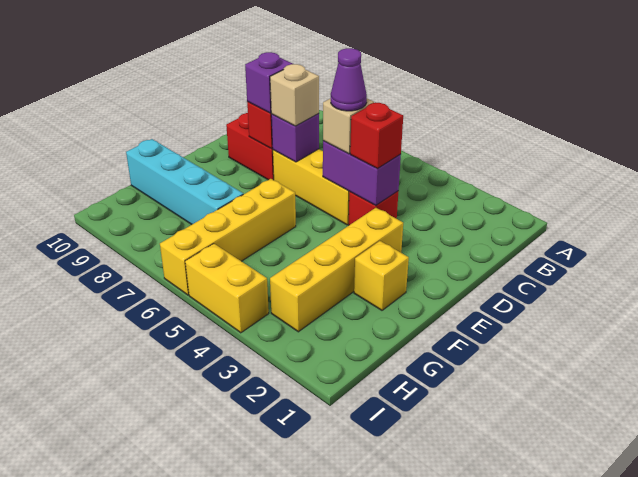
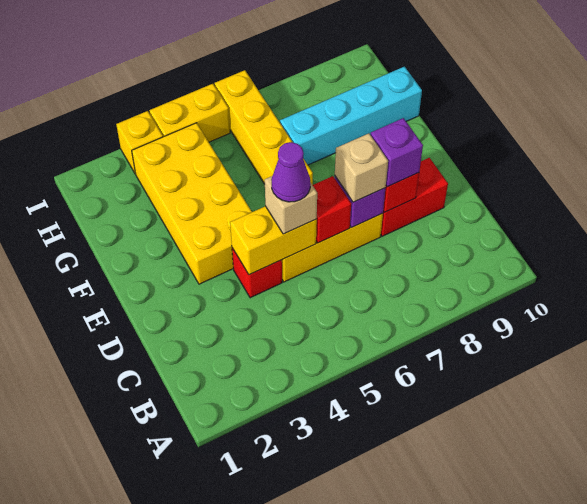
purple 1x2 brick [323,141,401,205] -> yellow 1x2 brick [230,206,317,275]
red 1x1 brick [350,102,403,168] -> red 1x1 brick moved to [313,176,351,243]
yellow 1x4 brick [270,208,403,332] -> yellow 2x4 brick [132,123,252,284]
yellow 1x1 brick [354,241,409,310] -> yellow 1x1 brick moved to [116,111,163,174]

